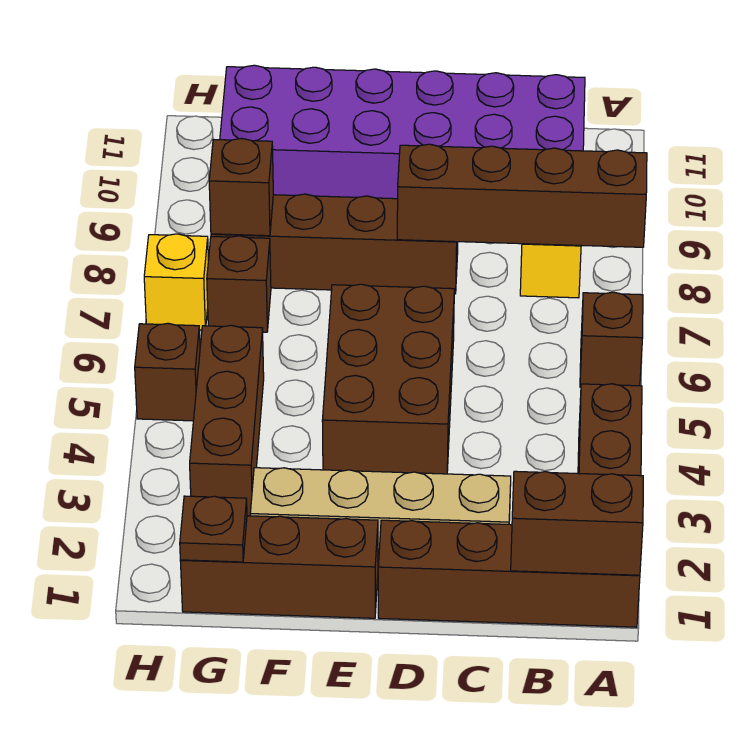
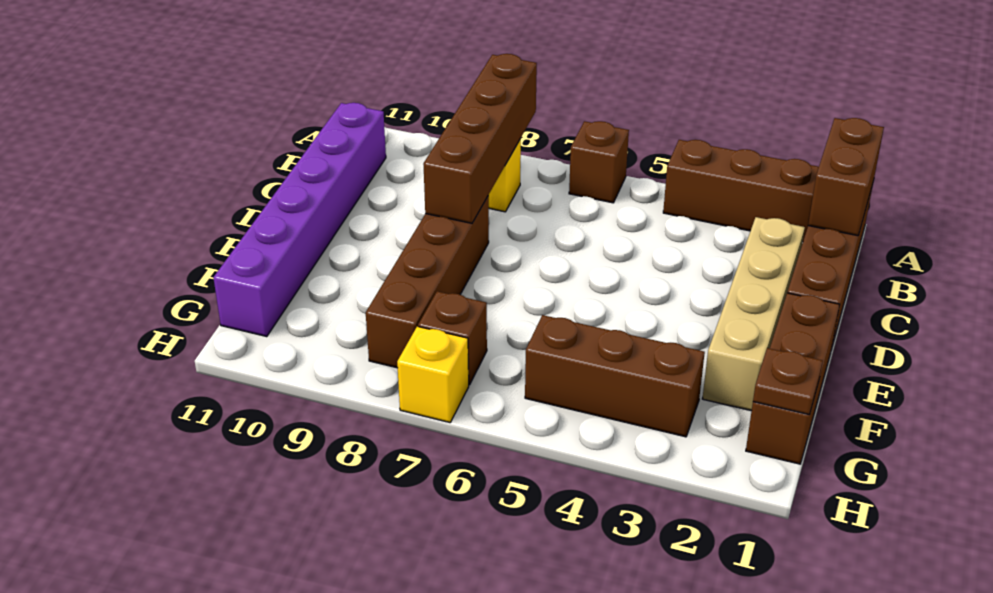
purple 2x6 brick [220,65,585,199] -> purple 1x6 brick [213,103,386,337]
brown 2x3 brick [322,284,454,474] -> none
brown 1x1 brick [209,138,273,236] -> none
brown 1x1 brick [135,323,200,421] -> none

